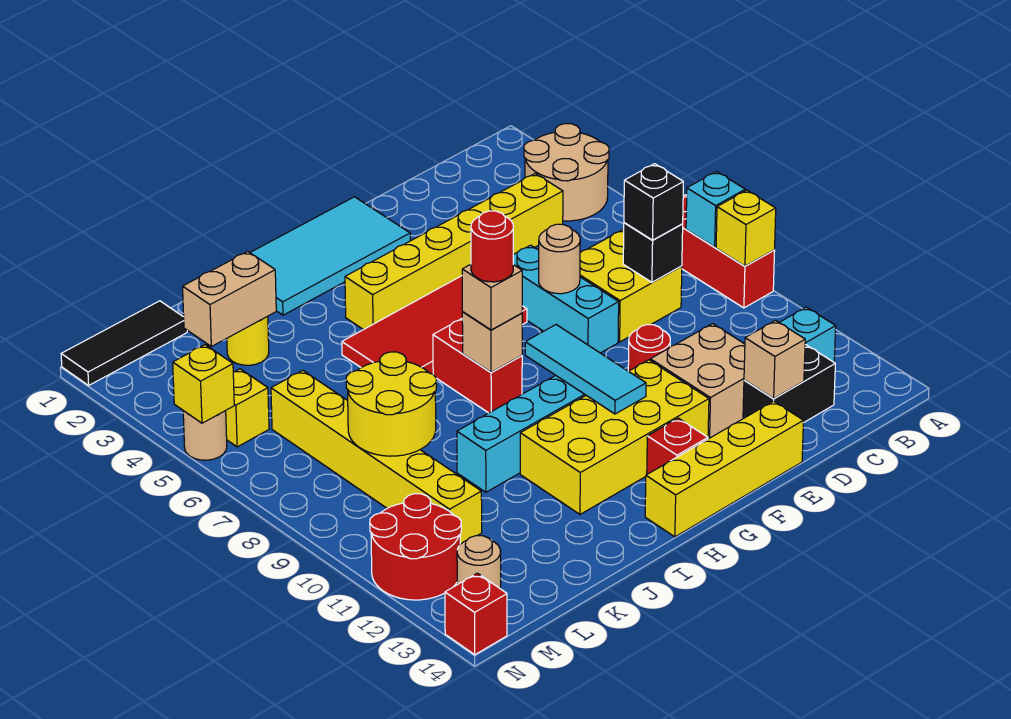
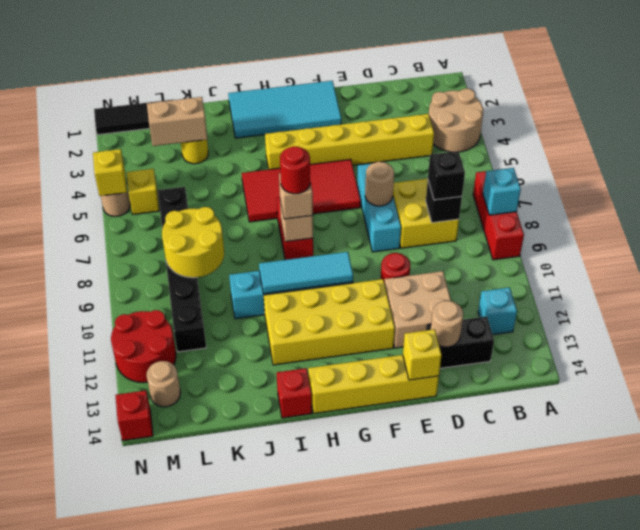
yellow 1x1 brick [716,190,776,266] -> yellow 1x1 brick moved to [403,329,442,380]
tan 1x1 brick [744,320,805,398] -> tan 1x1 round brick [431,301,463,347]
cyan 1x3 tile [525,325,646,414] -> cyan 1x3 tile turned to [259,252,353,294]
red 1x1 brick [647,418,708,474] -> red 1x1 brick moved to [277,368,312,418]
yellow 1x6 brick [271,370,482,544] -> black 1x6 brick [158,187,206,352]

